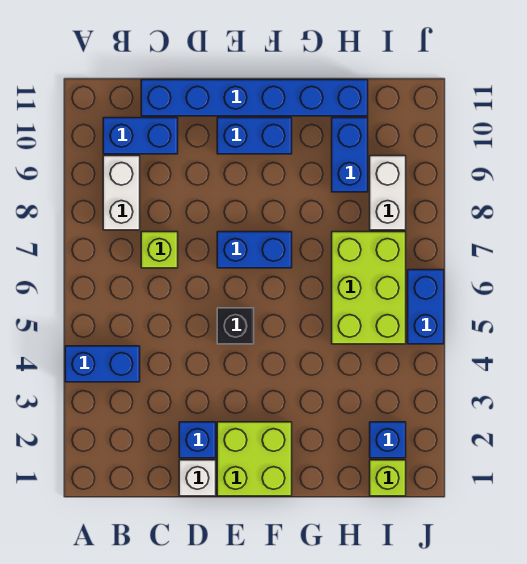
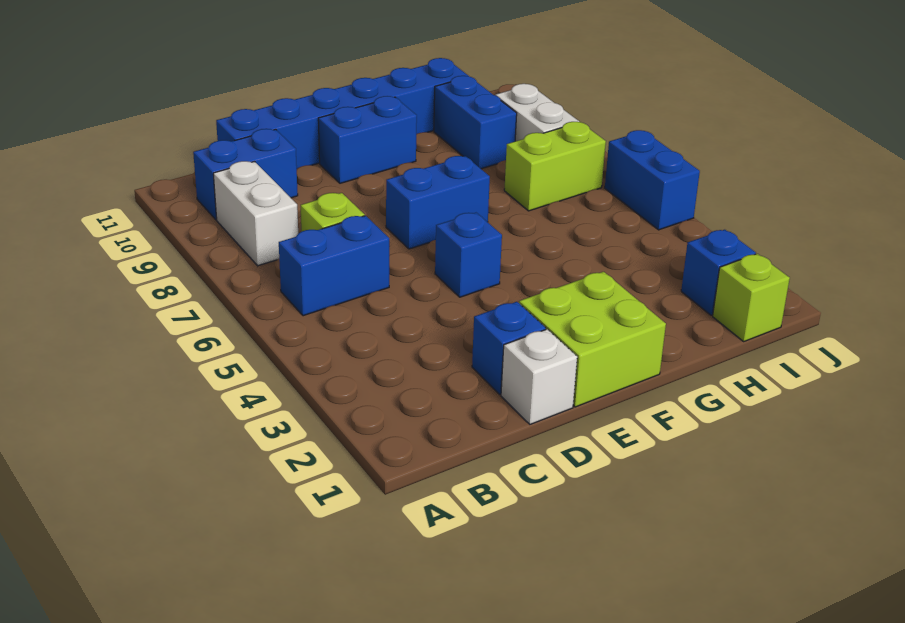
blue 1x2 brick [65,346,140,382] -> blue 1x2 brick moved to [279,216,389,316]
black 1x1 brick [217,308,254,344] -> blue 1x1 brick [435,213,502,297]
lime 2x3 brick [332,232,406,344] -> lime 1x2 brick [504,122,606,211]

